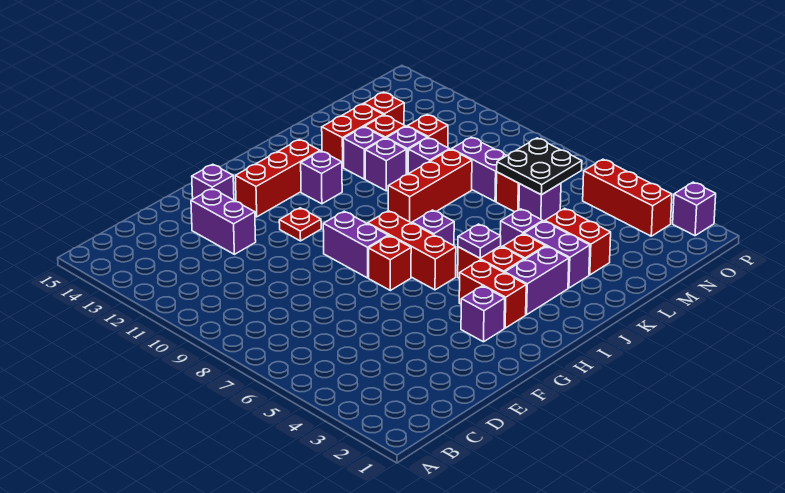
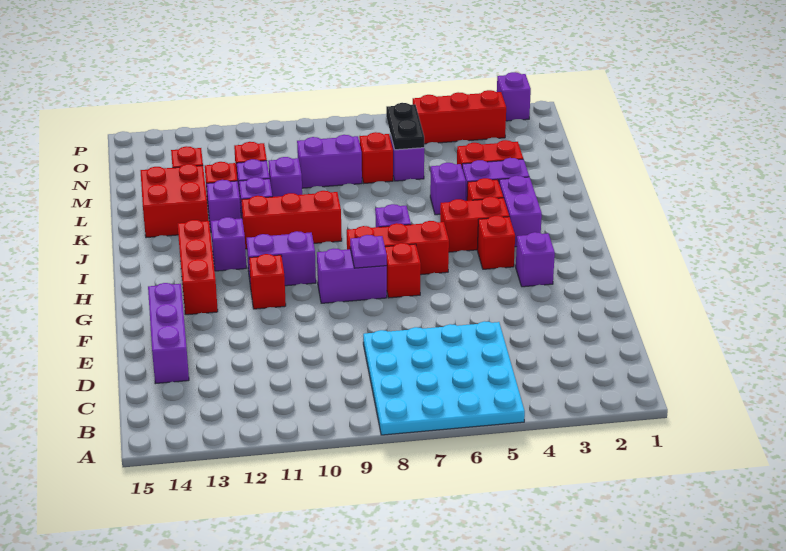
none -> cyan 4x4 plate [363,321,525,435]
purple 1x2 brick [191,189,256,254] -> purple 1x2 brick moved to [247,231,316,287]
purple 1x1 brick [192,164,234,200] -> purple 1x3 brick [148,283,189,384]
red 1x1 plate [279,208,321,241] -> red 1x1 brick [249,254,286,309]
red 1x2 brick [459,260,526,328] -> red 1x1 brick [477,216,515,269]
purple 1x1 plate [458,224,501,258] -> purple 1x1 plate moved to [350,235,387,268]
red 1x3 brick [388,149,472,223] -> red 1x3 brick turned to [241,191,342,249]
red 1x2 brick [322,104,383,168] -> red 2x2 brick [140,164,208,238]
black 2x2 plate [497,138,582,195] -> black 1x2 plate [386,103,424,150]

